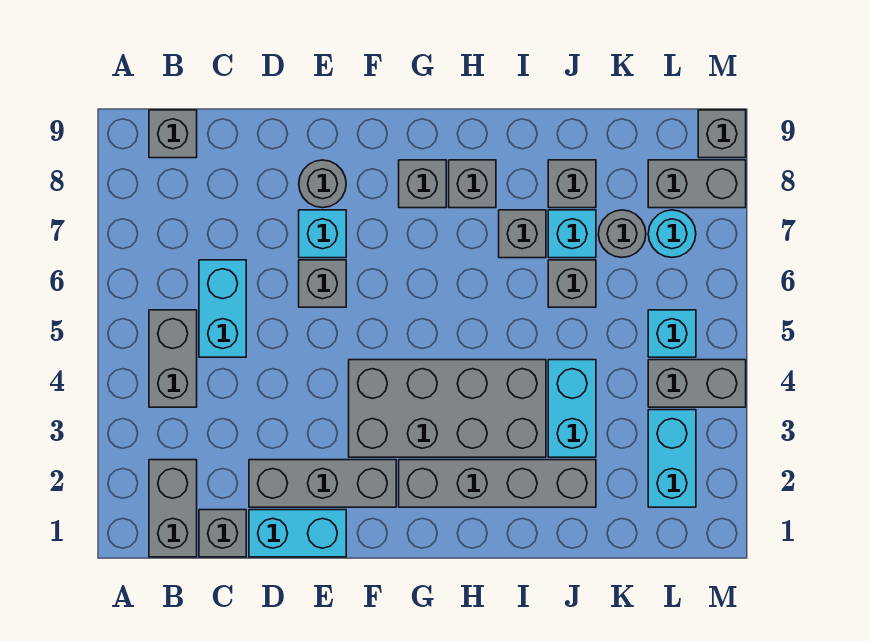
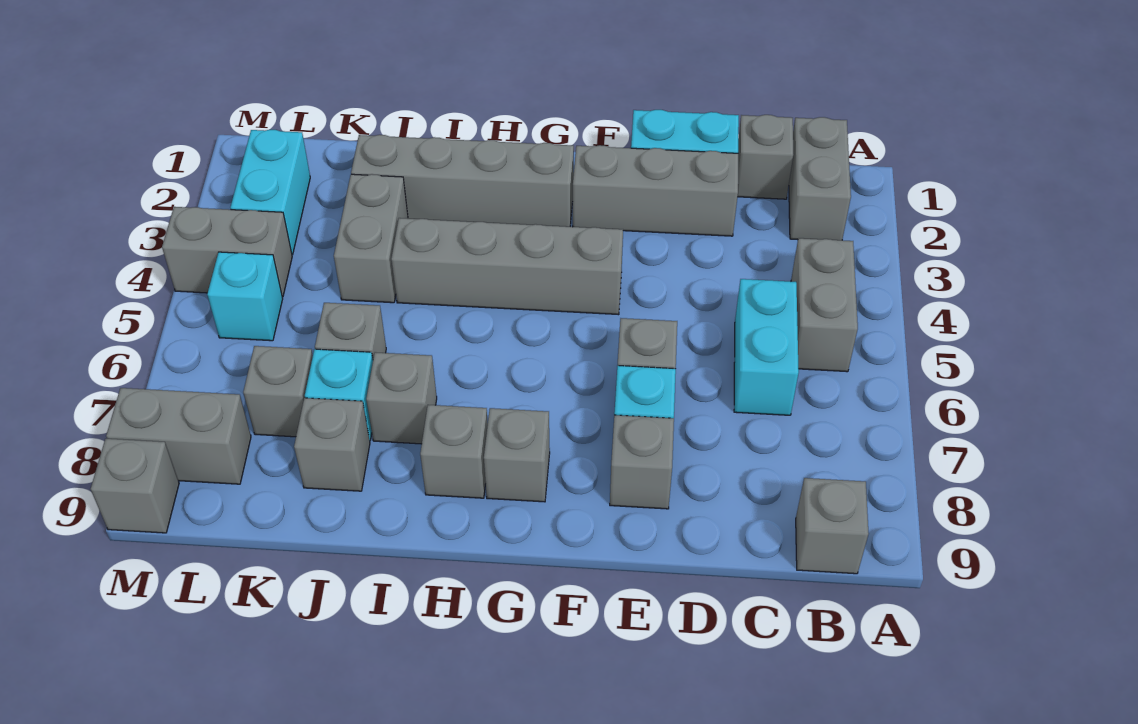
grey 1x1 round brick [299,160,346,208] -> grey 1x1 brick [610,415,674,509]
grey 2x4 brick [349,360,546,457] -> grey 1x4 brick [391,218,623,315]
cyan 1x2 brick [548,360,596,457] -> grey 1x2 brick [334,174,408,303]
grey 1x1 round brick [598,210,646,257] -> grey 1x1 brick [243,346,313,437]
cyan 1x1 round brick [648,210,696,257] -> none

